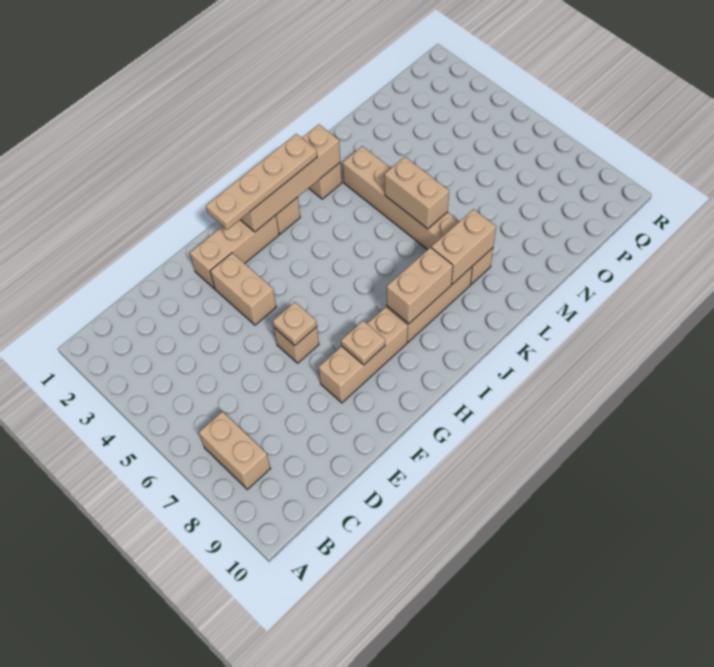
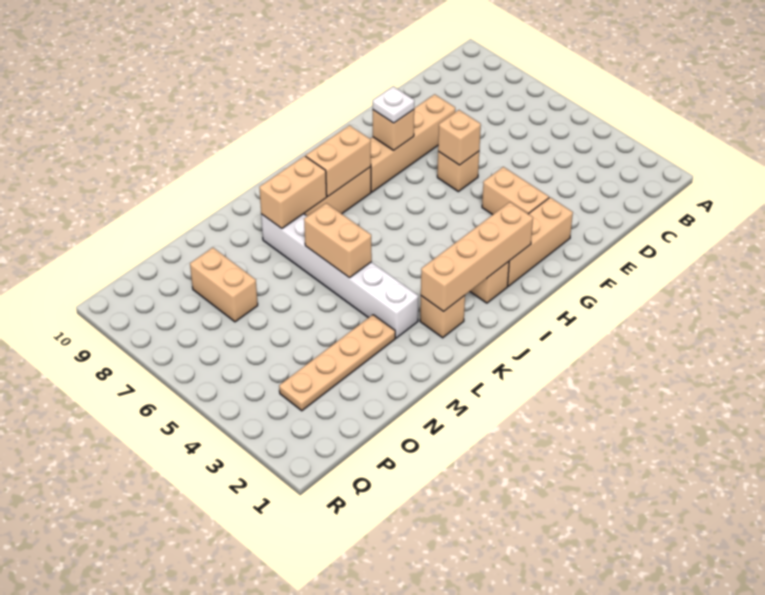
tan 1x2 brick [199,412,270,489] -> tan 1x2 brick moved to [190,248,258,322]
tan 1x1 plate [273,302,317,345] -> tan 1x1 brick [438,110,481,165]
tan 1x3 brick [319,307,408,403] -> tan 1x4 brick [370,94,455,192]
tan 1x4 plate [206,134,317,230] -> tan 1x4 plate moved to [279,315,395,411]
tan 1x1 plate [341,321,385,365] -> tan 1x1 brick [373,110,414,150]
none -> white 1x1 plate [373,86,414,123]
tan 1x6 brick [343,146,493,284] -> white 1x6 brick [261,214,418,338]

